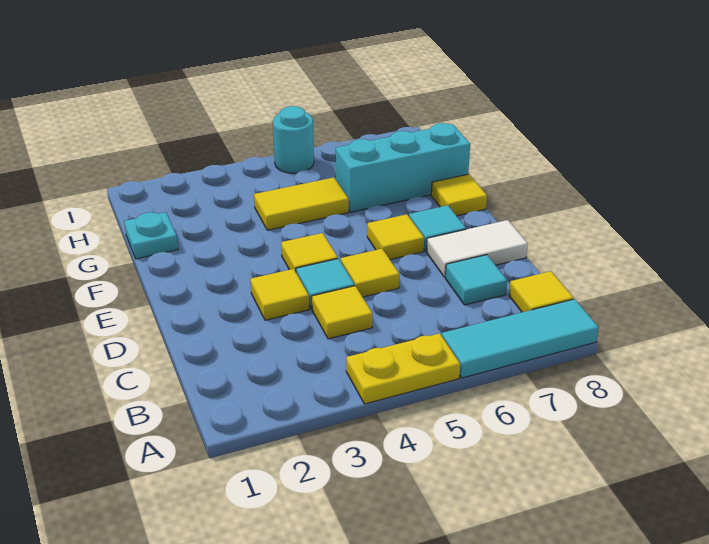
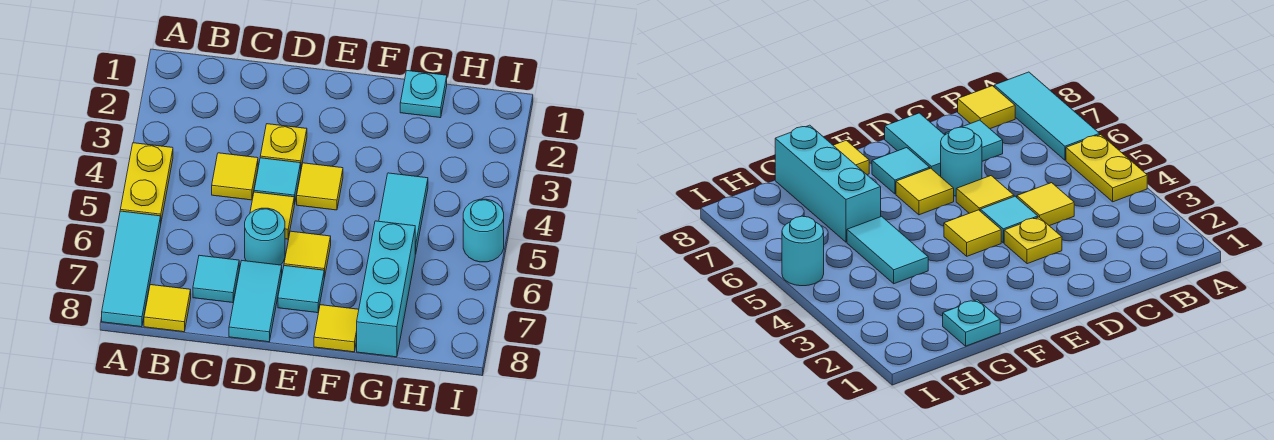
yellow 1x1 tile [250,269,309,320] -> yellow 1x1 plate [260,124,307,168]
none -> cyan 1x1 round brick [245,208,285,265]
white 1x2 tile [427,220,528,277] -> cyan 1x2 tile [229,261,282,342]
yellow 1x2 tile [254,177,349,230] -> cyan 1x2 tile [379,173,428,254]

